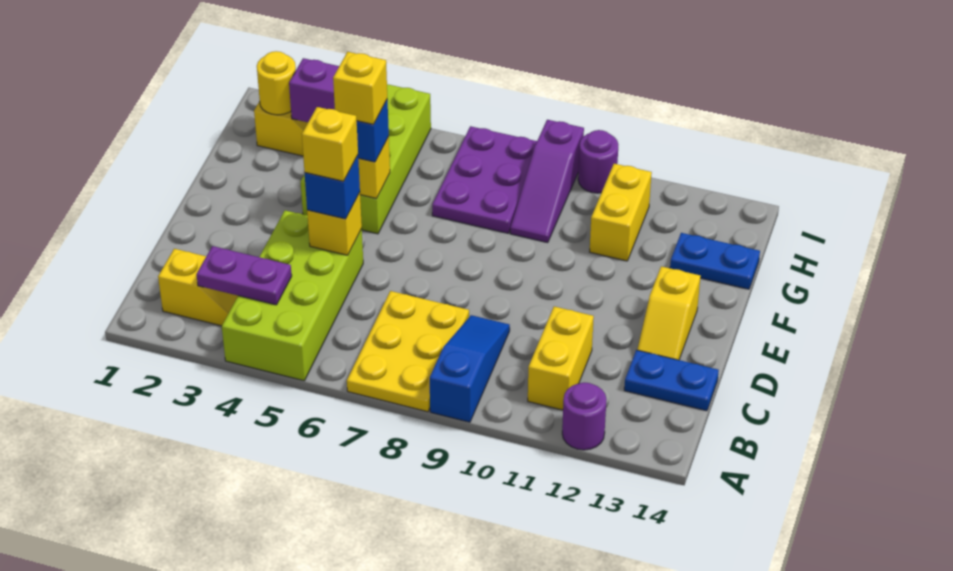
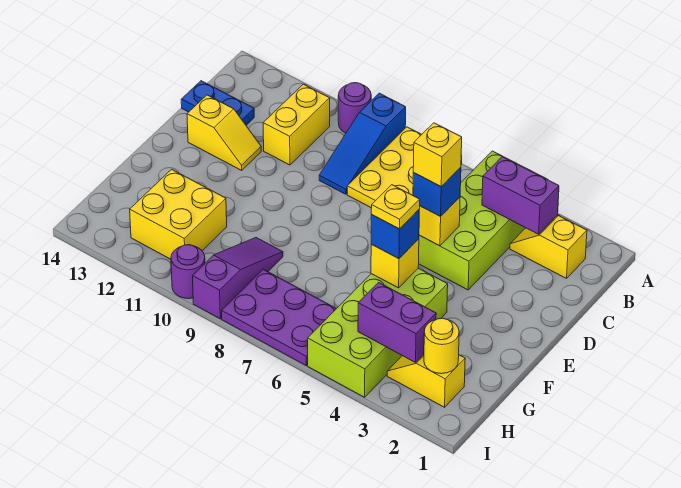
purple 1x1 round brick [562,383,606,450] -> purple 1x1 round brick moved to [338,83,371,133]
purple 1x2 plate [197,246,292,305] -> purple 1x2 brick [482,157,559,234]
yellow 1x2 slope [637,266,700,360] -> yellow 1x2 slope turned to [187,95,261,170]
yellow 1x1 brick [333,52,387,124] -> yellow 1x1 plate [371,185,420,229]
purple 2x3 plate [432,126,537,233] -> purple 2x3 plate turned to [222,269,336,365]
yellow 1x2 brick [590,164,652,261] -> yellow 2x2 brick [130,169,227,259]
blue 1x2 plate [670,233,760,289] -> none

